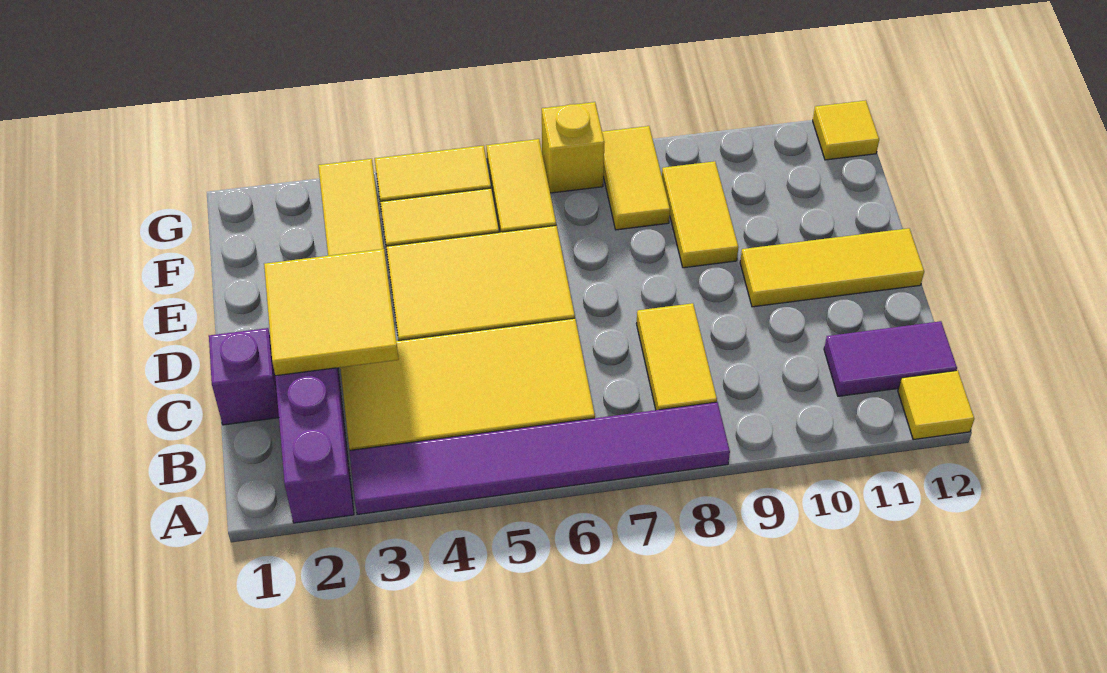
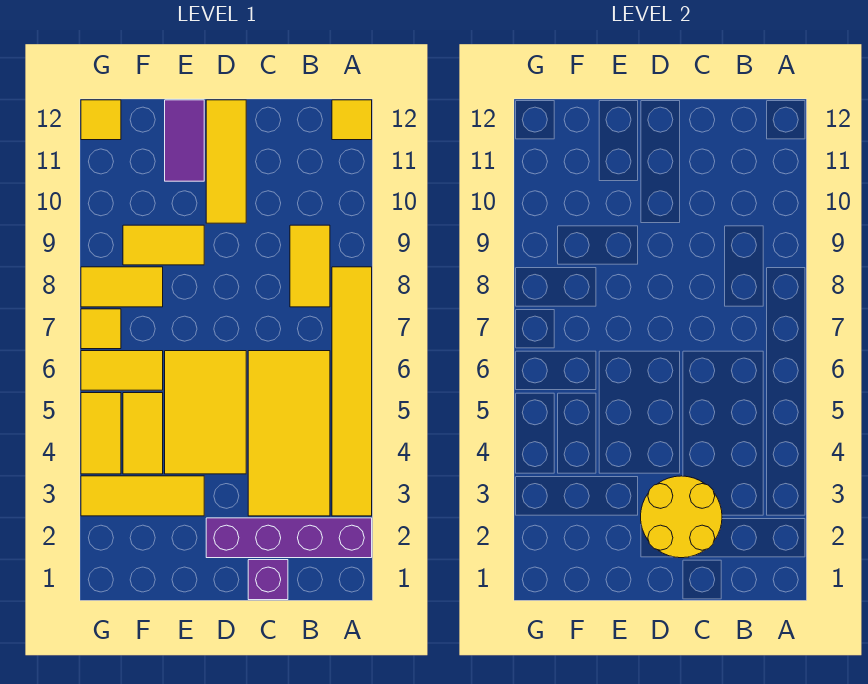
purple 1x6 tile [349,402,730,514] -> yellow 1x6 tile [332,267,372,516]
yellow 1x2 tile [636,303,717,410] -> yellow 1x2 tile turned to [290,225,330,307]
purple 1x2 tile [824,321,957,396] -> purple 1x2 tile moved to [165,100,204,181]
yellow 2x2 tile [264,249,399,376] -> yellow 2x2 round brick [641,476,722,558]
yellow 1x1 brick [542,102,604,193] -> yellow 1x1 tile [81,309,121,349]

